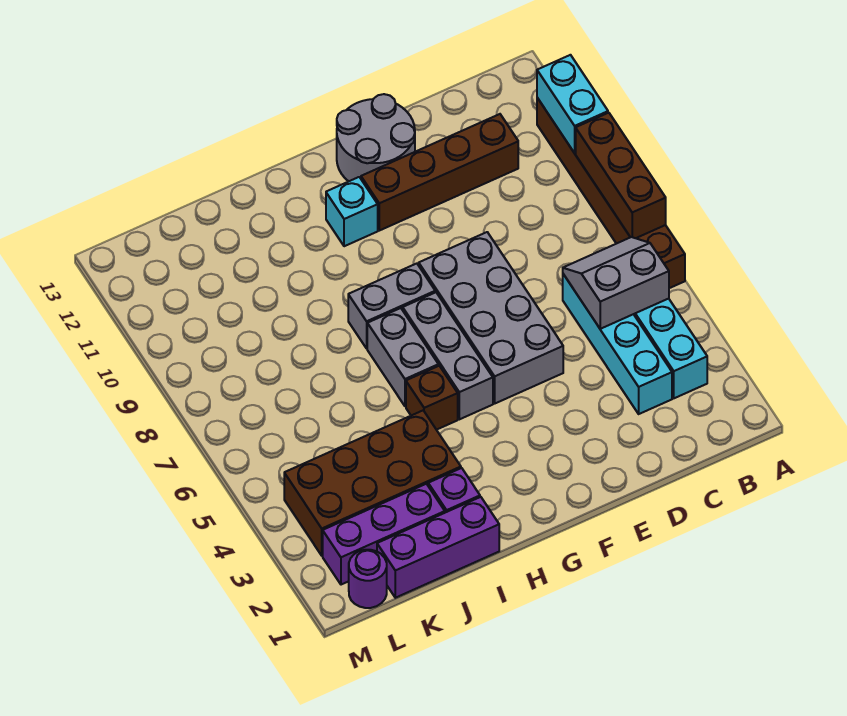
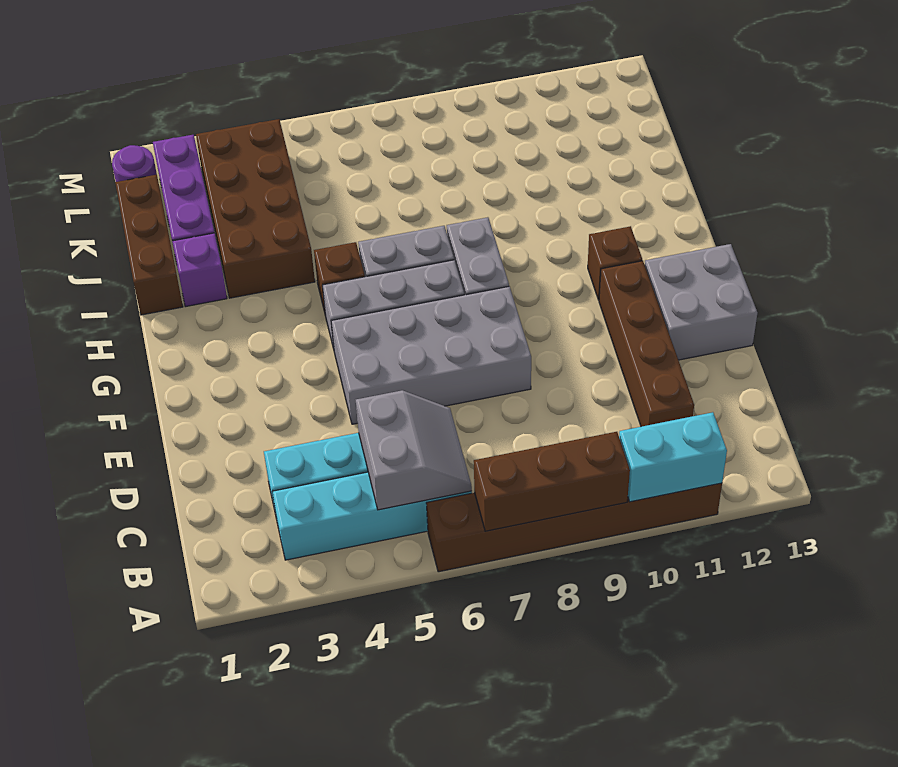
grey 2x2 round brick [337,94,415,181] -> grey 2x2 brick [645,244,757,360]
cyan 1x1 brick [326,177,378,246] -> brown 1x1 brick [588,226,642,300]
purple 1x3 brick [377,497,499,598] -> brown 1x3 brick [115,175,183,315]

